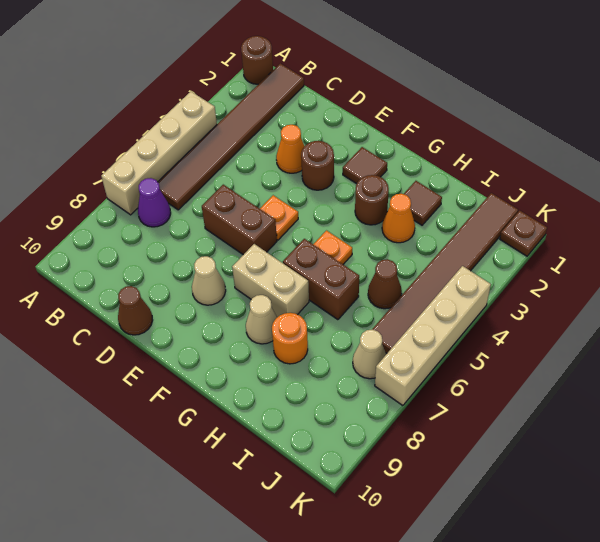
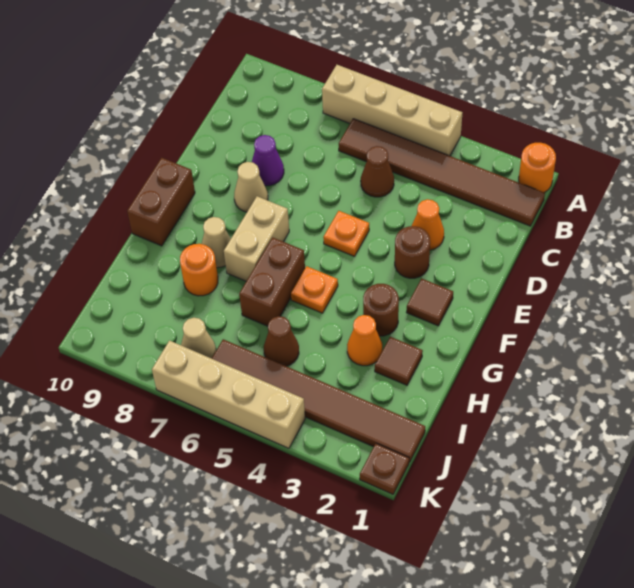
brown 1x1 round brick [241,36,273,84] -> orange 1x1 round brick [519,143,556,193]
purple 1x1 cone [138,178,171,227] -> purple 1x1 cone moved to [252,135,284,186]
brown 1x2 brick [202,185,277,255] -> brown 1x2 brick moved to [127,158,195,246]
brown 1x1 cone [118,286,153,335] -> brown 1x1 cone moved to [361,146,394,197]

